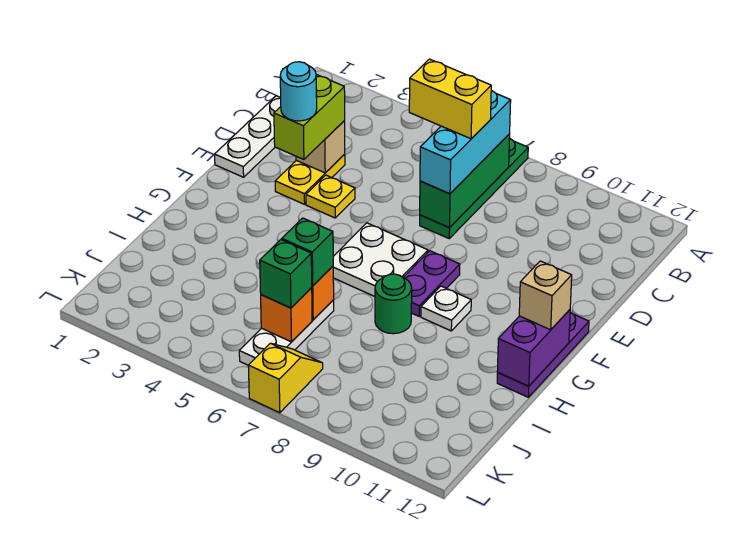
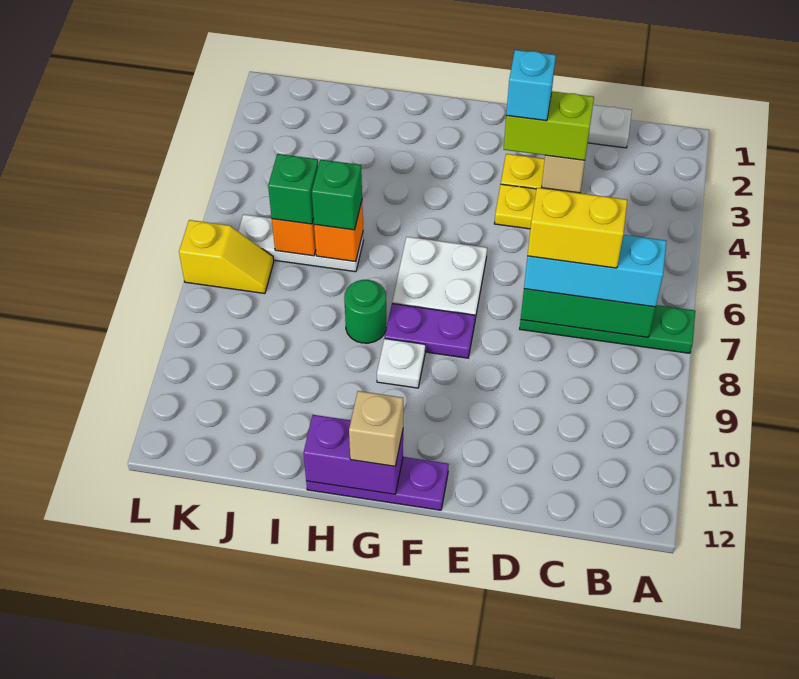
yellow 1x2 brick [409,59,491,139] -> yellow 1x2 brick turned to [528,188,627,268]
cyan 1x1 round brick [280,62,317,121] -> cyan 1x1 brick [506,50,556,121]

